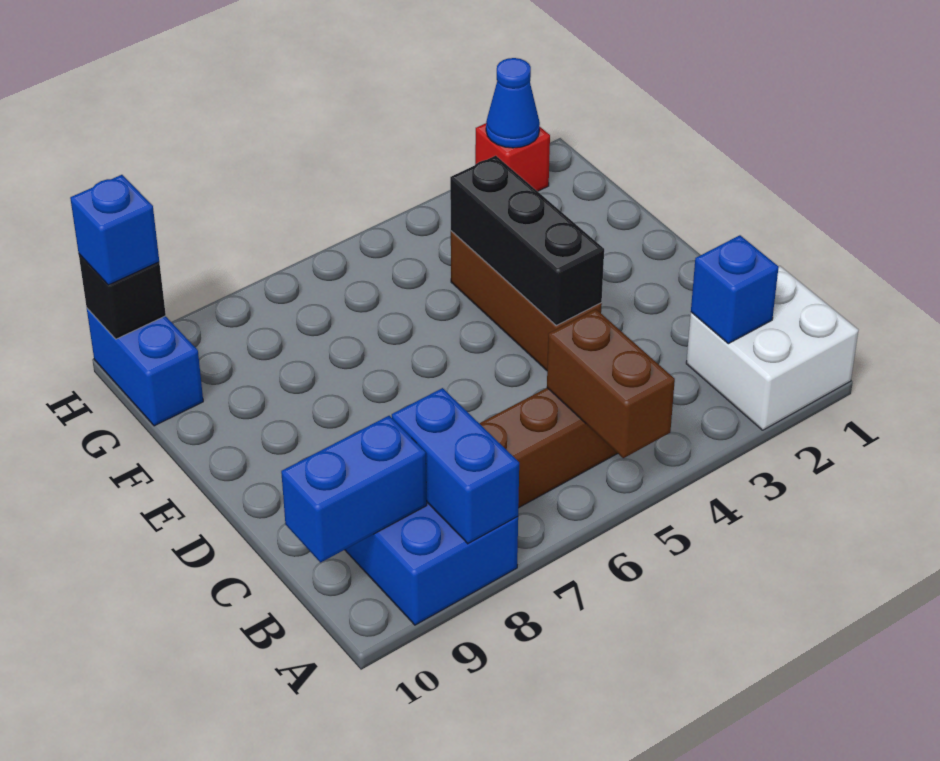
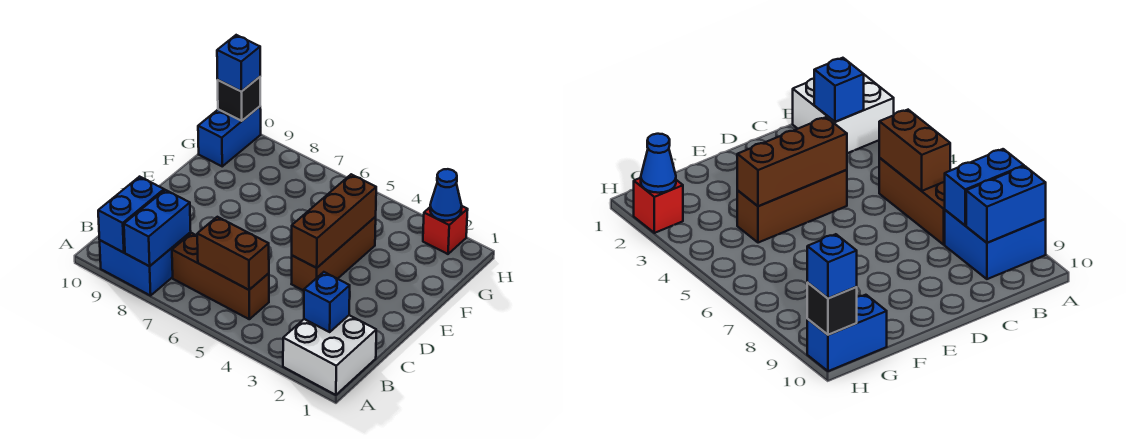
brown 1x2 brick [547,309,675,458] -> brown 1x2 brick turned to [197,217,269,290]
blue 1x2 brick [281,416,427,563] -> blue 1x2 brick turned to [98,177,164,252]
black 1x3 brick [450,156,604,325] -> brown 1x3 brick [292,174,376,268]

